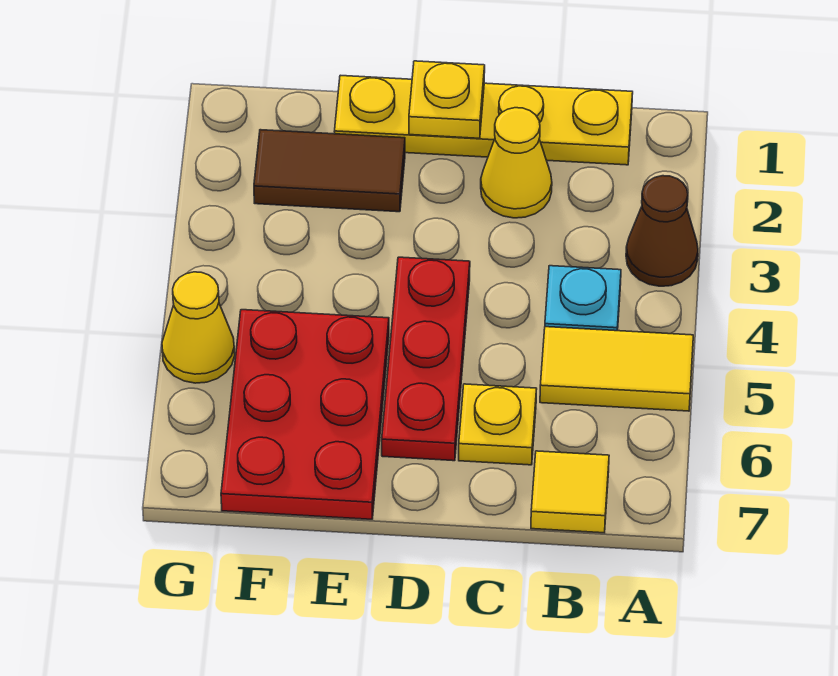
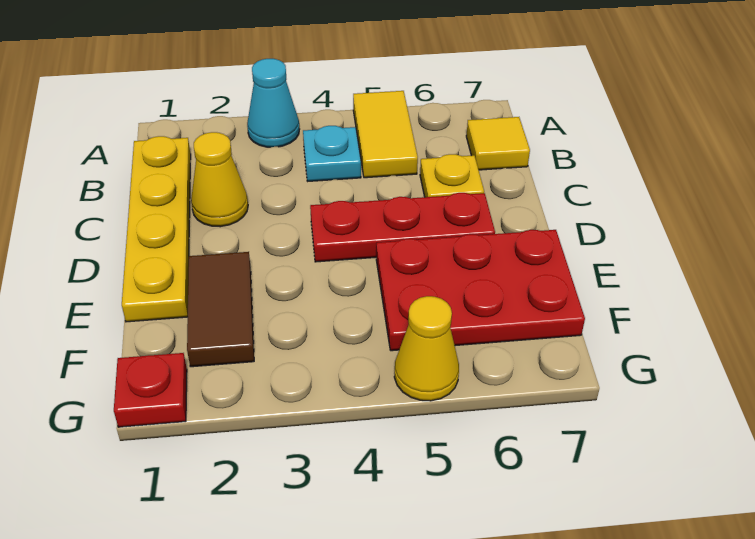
brown 1x1 cone [626,176,698,286] -> cyan 1x1 cone [247,59,300,147]
yellow 1x1 plate [409,61,485,138] -> none
none -> red 1x1 plate [114,353,187,427]

